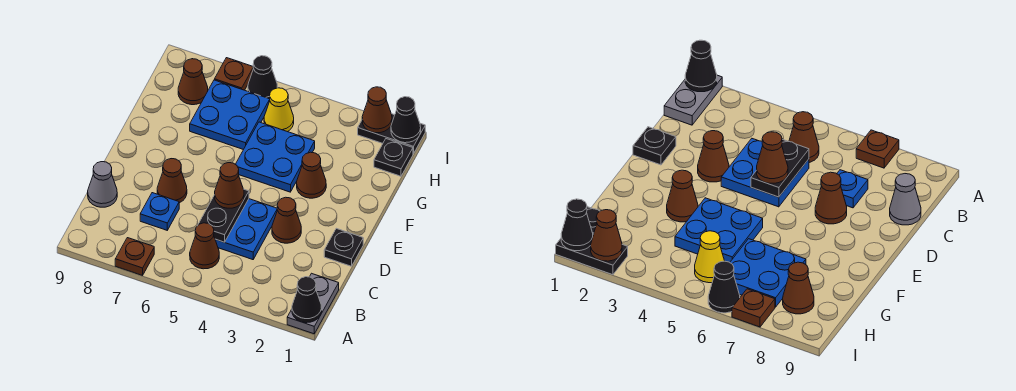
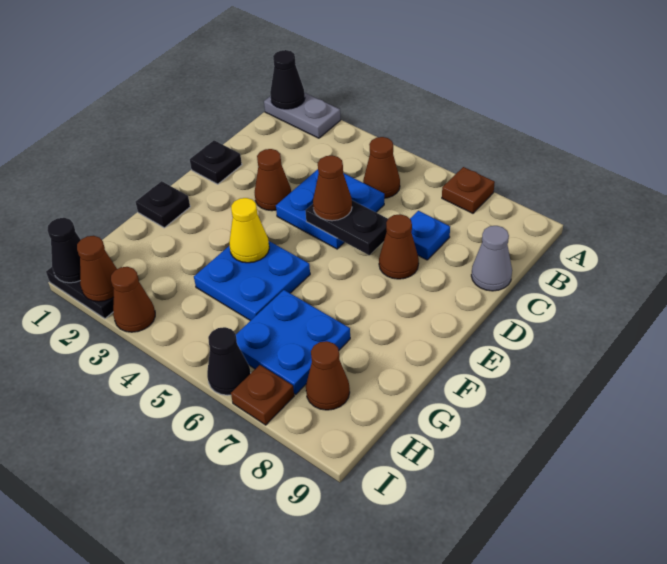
grey 1x2 plate [287,273,339,334] -> grey 1x2 plate turned to [264,93,341,138]
black 1x2 plate [198,189,249,242] -> black 1x2 plate turned to [305,200,388,255]
brown 1x1 cone [297,152,326,198] -> brown 1x1 cone moved to [111,267,155,332]
black 1x1 plate [374,139,413,176] -> black 1x1 plate moved to [136,181,190,228]
yellow 1x1 cone [264,88,294,132] -> yellow 1x1 cone moved to [229,198,269,263]

